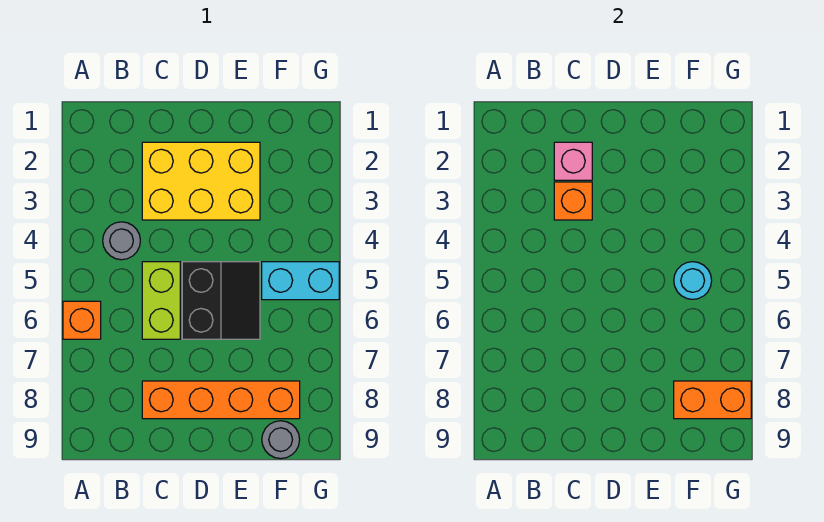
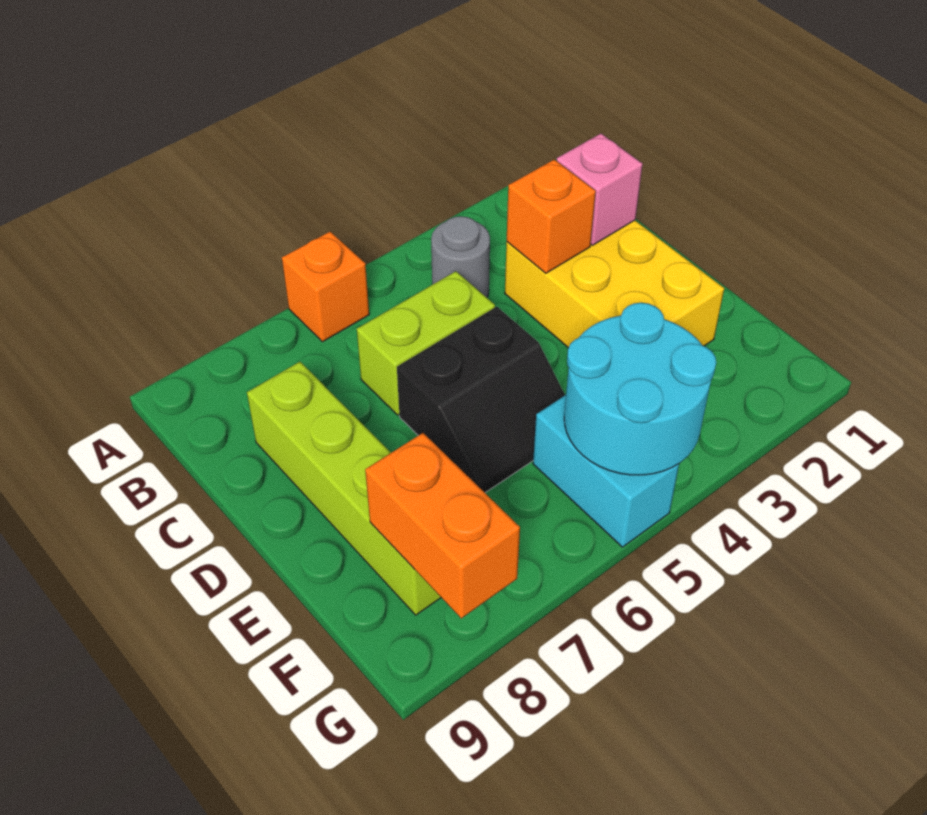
orange 1x4 brick [142,381,300,419] -> lime 1x4 brick [247,362,441,615]
cyan 1x1 round brick [674,262,712,299] -> cyan 2x2 round brick [564,303,716,475]
grey 1x1 round brick [262,421,300,459] -> none

